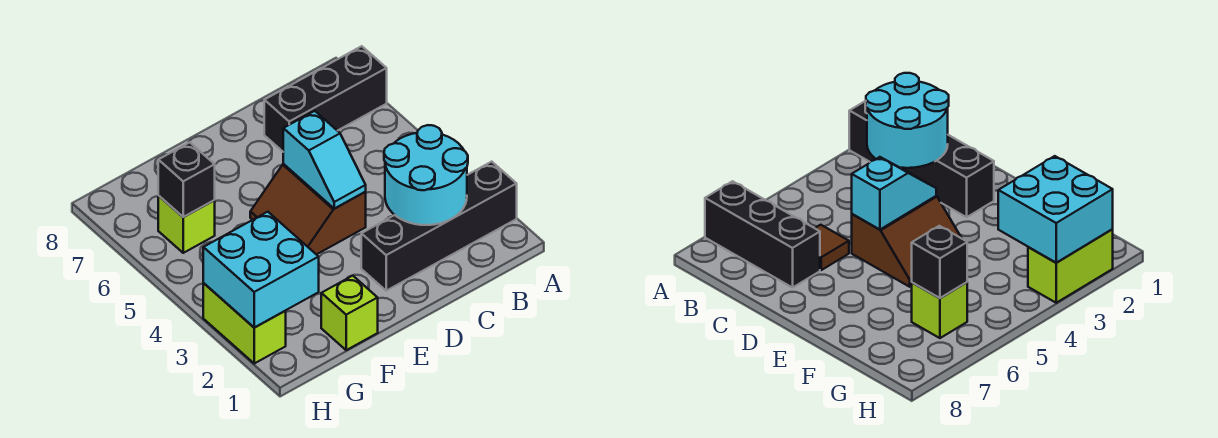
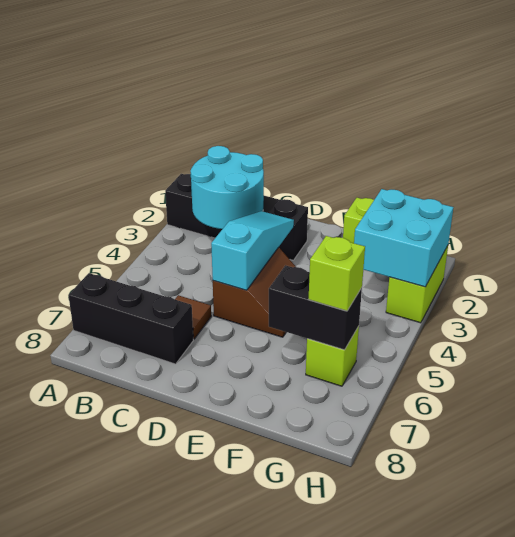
cyan 1x2 slope [283,111,366,209] -> cyan 1x3 slope [211,211,294,290]
black 1x1 brick [158,142,215,217] -> black 1x2 brick [269,265,362,350]
none -> lime 1x1 brick [309,236,365,311]

